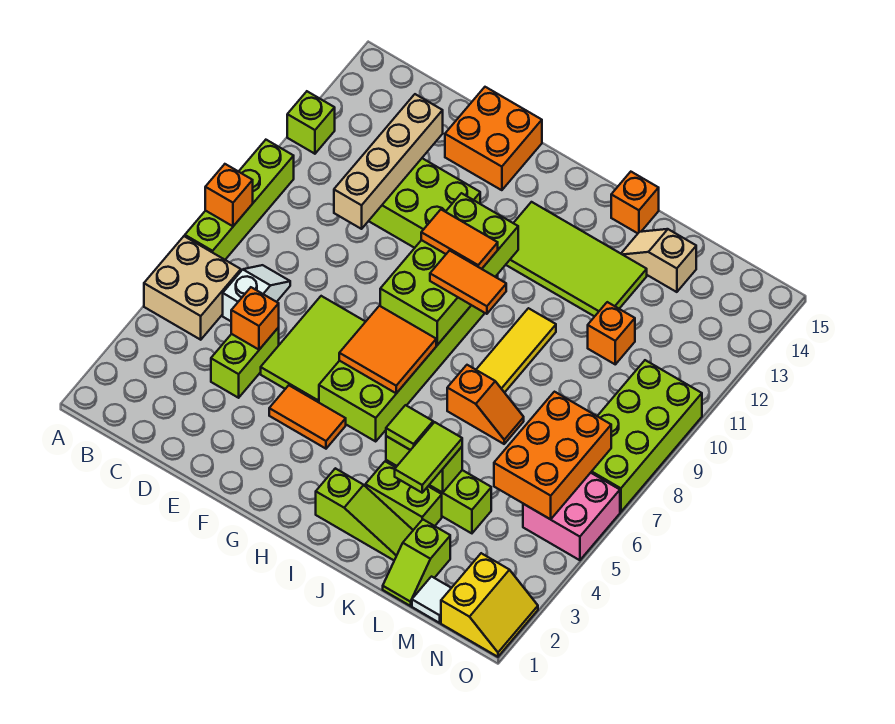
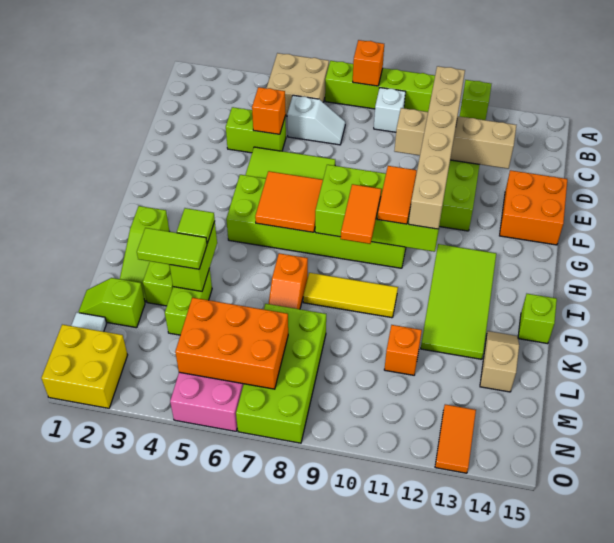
none -> white 1x1 brick [374,88,405,132]
none -> tan 1x6 brick [409,66,465,229]
orange 1x2 tile [269,385,346,449] -> orange 1x2 tile moved to [435,404,476,473]
orange 1x1 brick [611,172,659,233] -> lime 1x1 brick [518,294,557,344]
yellow 2x2 slope [441,553,538,657] -> yellow 2x2 brick [41,325,127,408]
lime 2x4 brick [591,360,702,512] -> lime 2x4 brick turned to [236,304,326,443]

